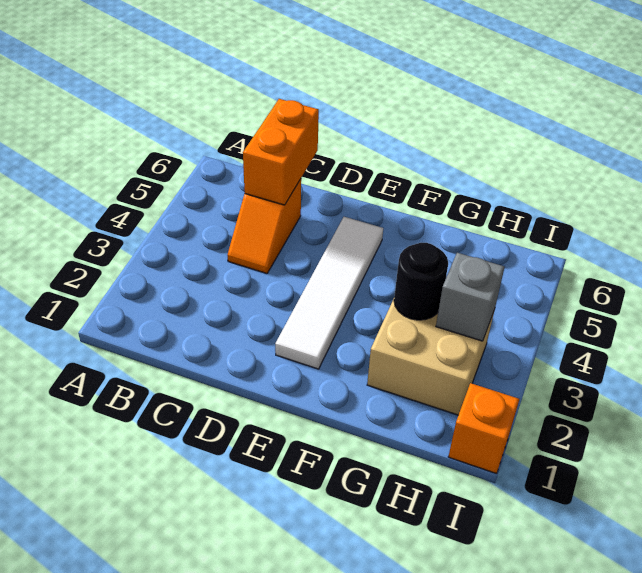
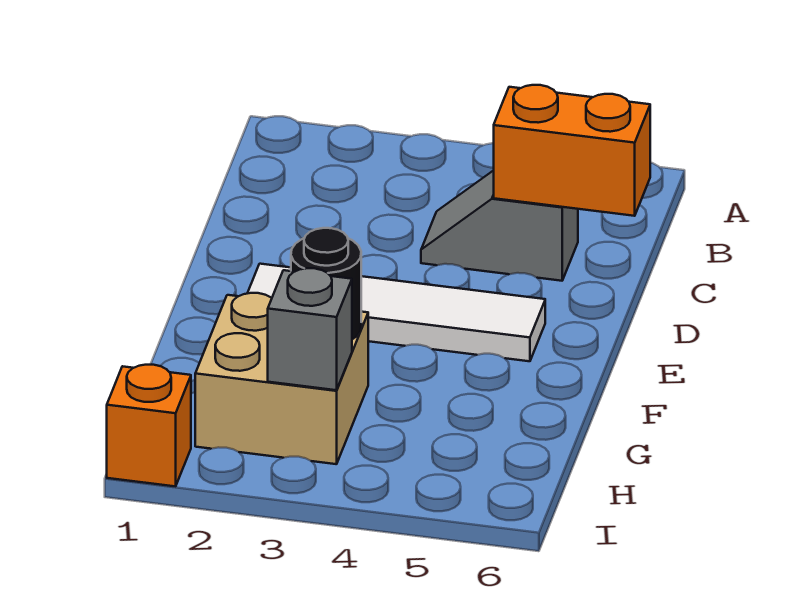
orange 1x2 slope [227,179,301,274] -> grey 1x2 slope [421,170,578,281]

